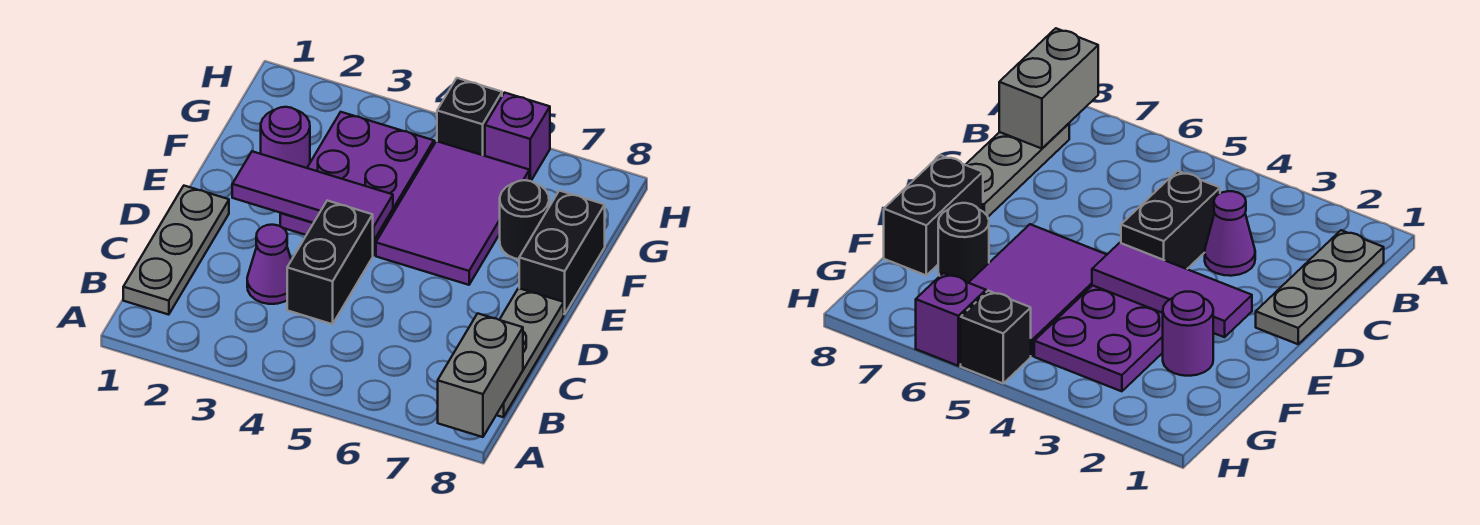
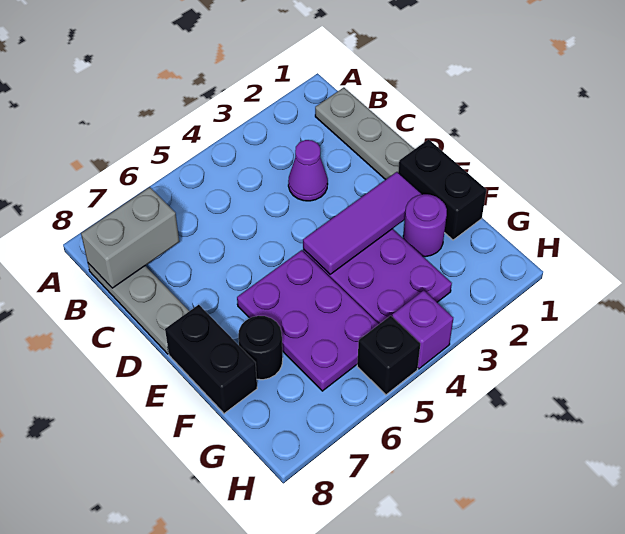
grey 1x2 brick [438,313,523,437] -> grey 1x2 brick turned to [81,187,179,288]
black 1x2 brick [287,201,373,324] -> black 1x2 brick moved to [398,139,486,240]
purple 2x3 tile [376,141,529,285] -> purple 2x3 plate [237,250,379,391]
purple 1x1 brick [485,93,550,181] -> purple 1x1 brick moved to [392,290,453,369]

